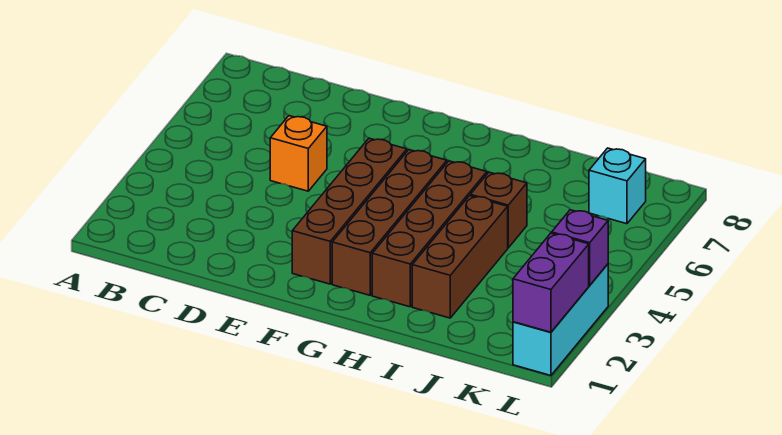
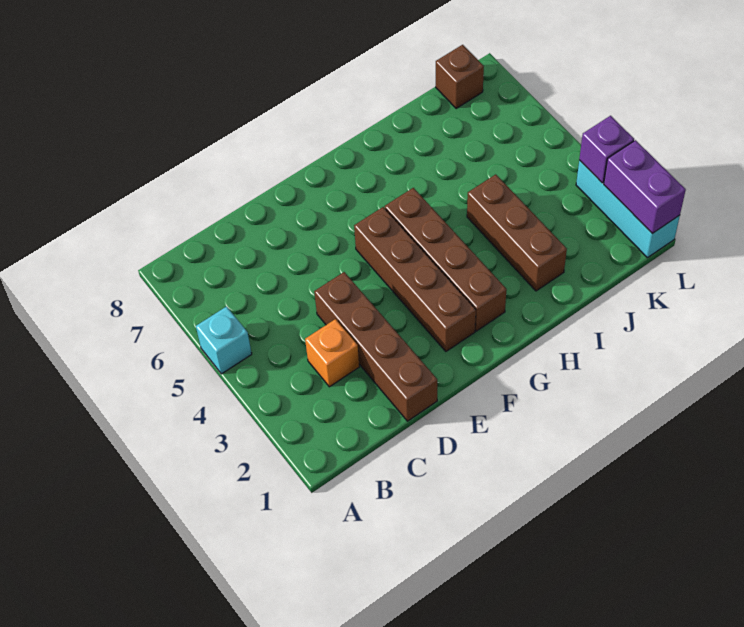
orange 1x1 brick [270,116,327,191] -> orange 1x1 brick moved to [305,319,359,387]
brown 1x4 brick [372,161,487,307] -> brown 1x4 brick moved to [314,272,437,421]
brown 1x1 brick [470,172,527,248] -> brown 1x1 brick moved to [436,45,484,108]
cyan 1x1 brick [589,148,646,224] -> cyan 1x1 brick moved to [196,306,252,374]

